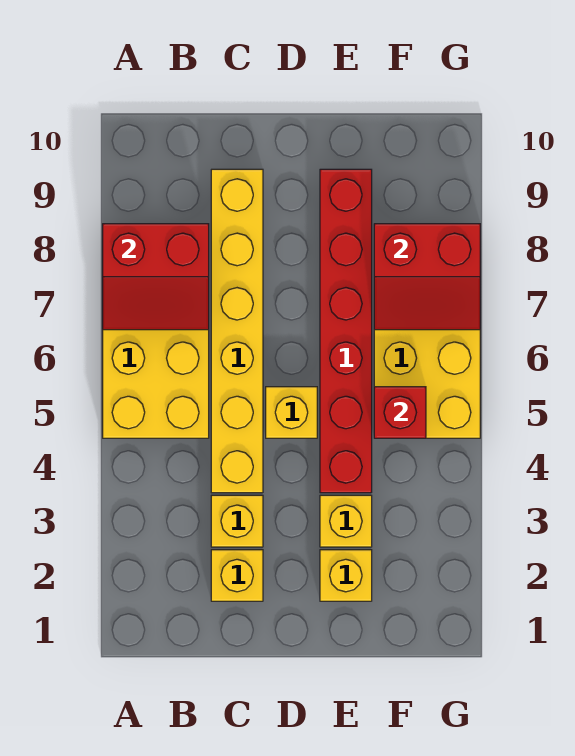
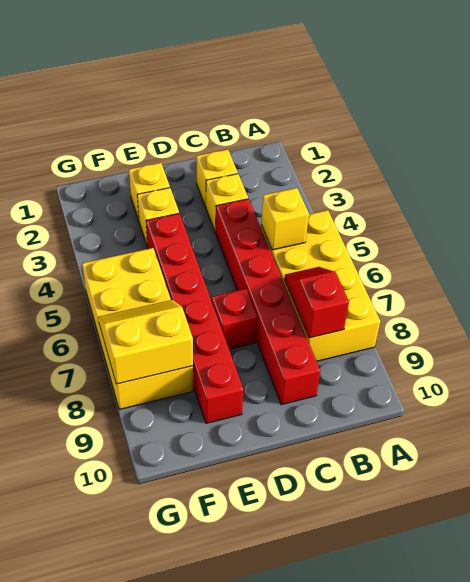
red 2x2 slope [103,224,209,330] -> red 1x2 slope [284,267,349,338]
yellow 1x6 brick [211,169,263,493] -> red 1x6 brick [216,199,320,405]
yellow 1x1 brick [266,387,317,438] -> yellow 1x1 brick moved to [261,188,309,250]
red 1x1 brick [374,387,426,438] -> red 1x1 brick moved to [212,289,258,349]
red 2x2 slope [374,224,480,330] -> yellow 2x2 slope [98,300,193,384]

